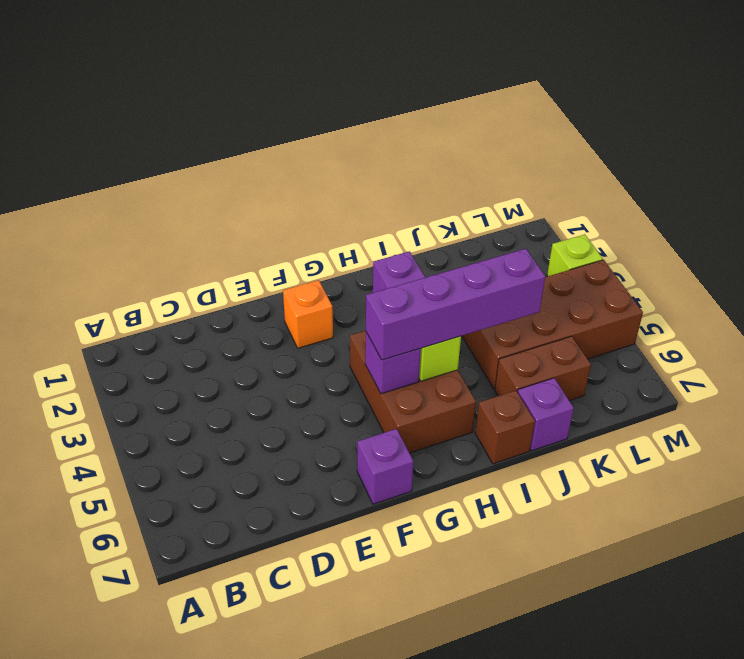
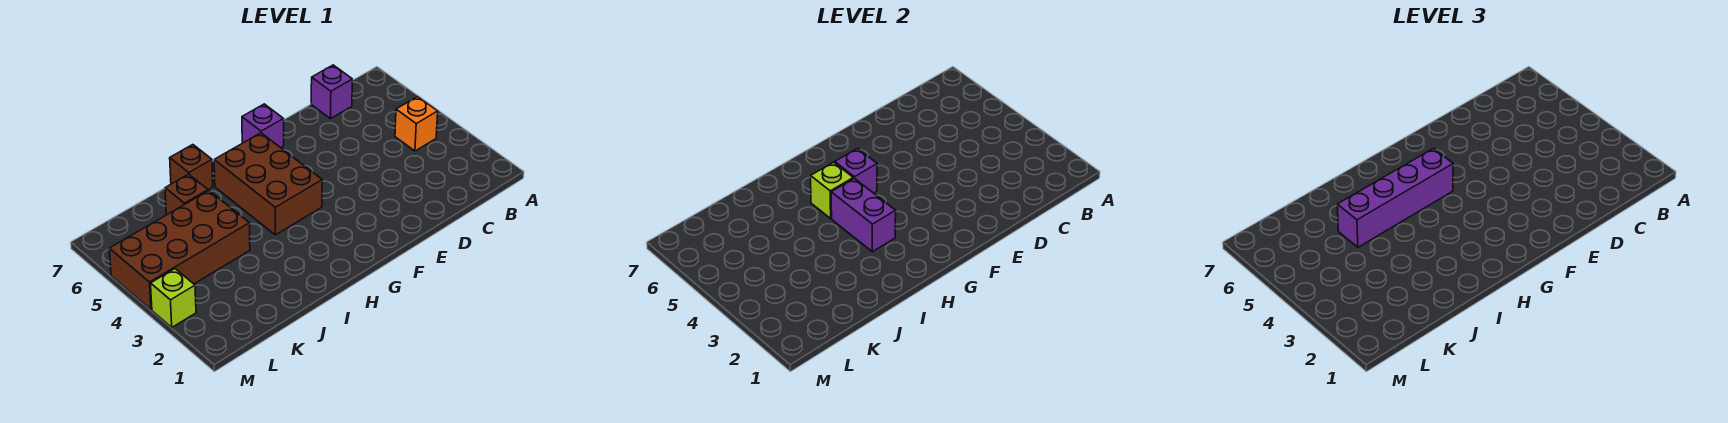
orange 1x1 brick [283,280,333,348] -> orange 1x1 brick moved to [395,97,438,151]
brown 1x2 brick [495,336,591,401] -> brown 1x1 brick [165,174,208,215]
purple 1x1 brick [517,378,574,451] -> purple 1x1 brick moved to [311,65,353,119]

